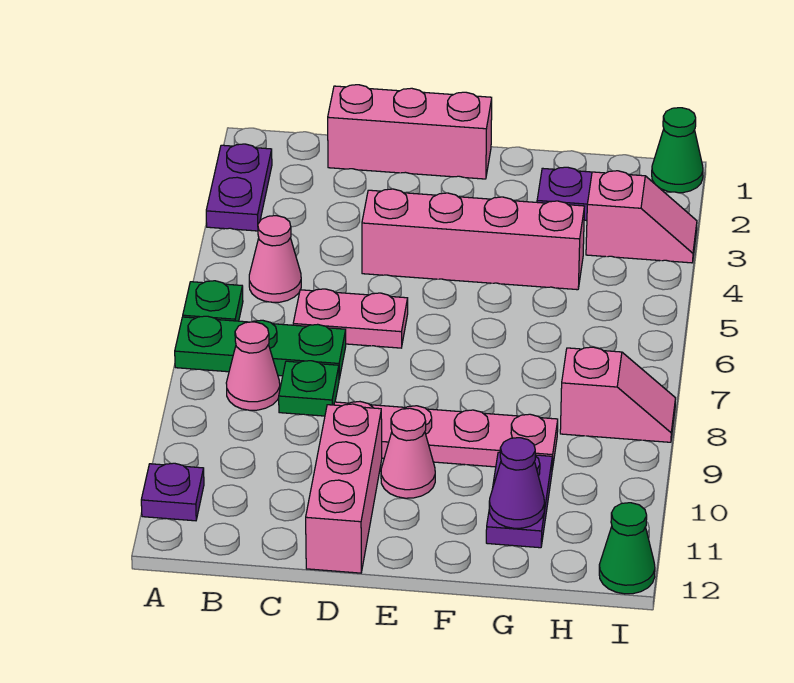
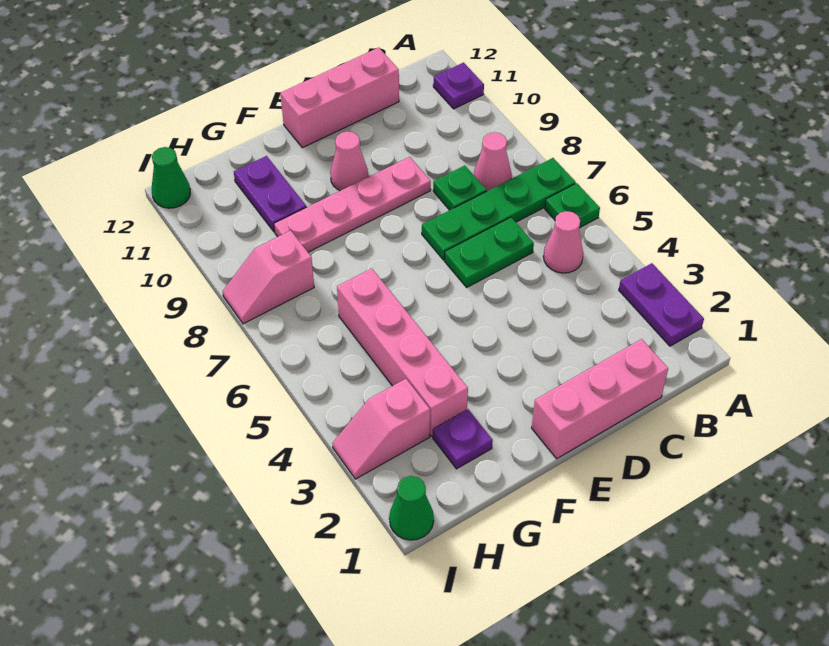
green 1x3 plate [175,316,346,379] -> green 1x4 plate [422,158,576,260]
pink 1x2 plate [293,289,408,348] -> green 1x2 plate [444,217,534,287]
pink 1x4 brick [362,189,585,290] -> pink 1x4 brick turned to [337,268,468,436]
pink 1x3 brick [306,404,382,573] -> pink 1x3 brick turned to [280,48,399,148]
purple 1x1 cone [489,438,545,528] -> none

